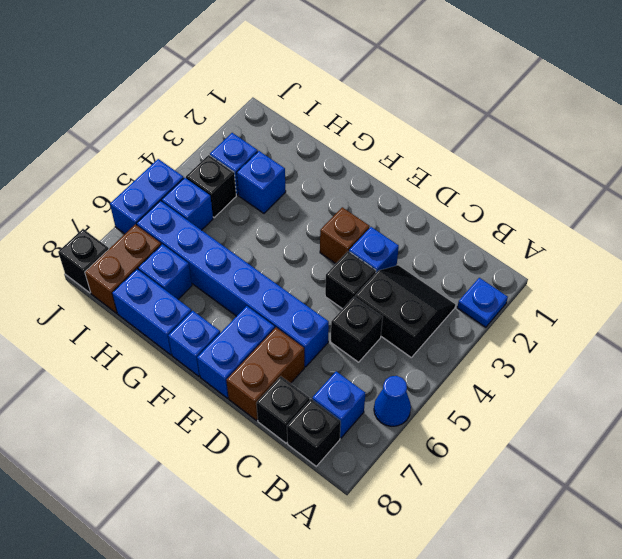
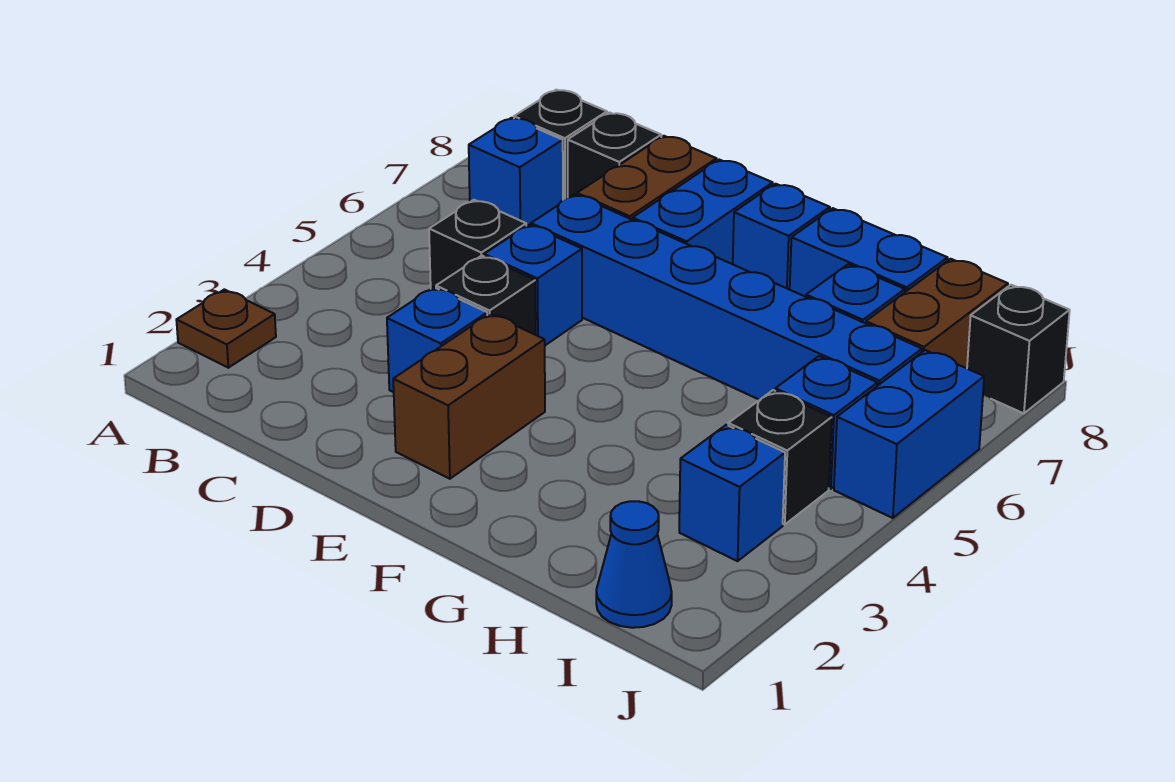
blue 1x1 plate [457,278,508,327] -> brown 1x1 plate [176,289,276,368]
blue 1x1 cone [374,376,411,426] -> blue 1x1 cone moved to [596,501,672,628]
black 2x2 slope [355,265,455,357] -> none
brown 1x1 brick [320,207,370,264] -> brown 1x2 brick [393,314,545,479]
blue 1x1 brick [237,151,286,213] -> blue 1x1 brick moved to [484,225,582,345]

